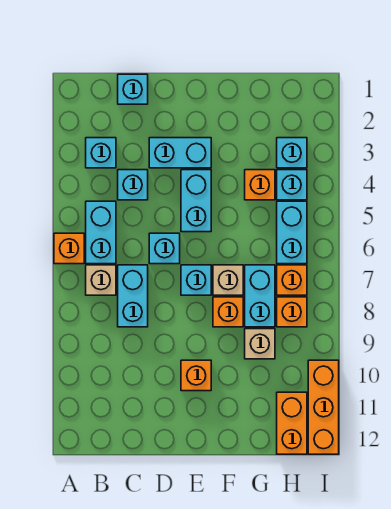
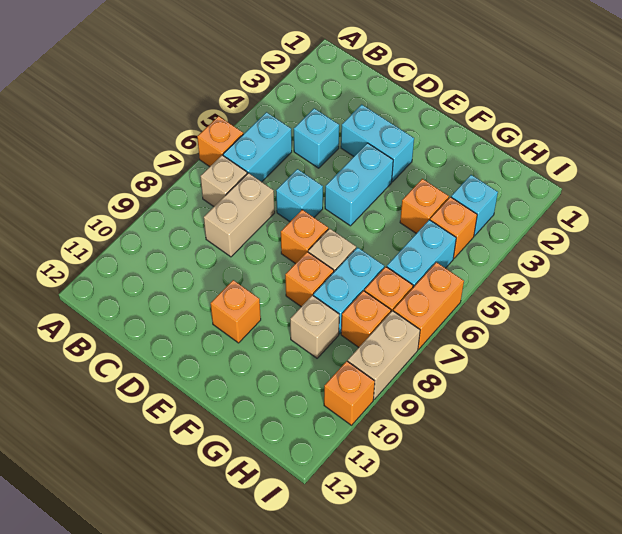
cyan 1x1 brick [86,138,116,168] -> none
cyan 1x1 brick [118,74,148,104] -> none
cyan 1x2 brick [118,265,148,327] -> tan 1x2 brick [204,173,275,257]
cyan 1x1 brick [181,265,211,295] -> orange 1x1 brick [281,210,328,264]
cyan 1x1 brick [277,170,307,200] -> orange 1x1 brick [430,197,477,258]
orange 1x2 brick [277,392,307,454] -> orange 1x2 brick moved to [393,262,464,349]
none -> tan 1x2 brick [348,311,420,399]
orange 1x3 brick [308,360,339,454] -> orange 1x1 brick [324,361,375,425]

